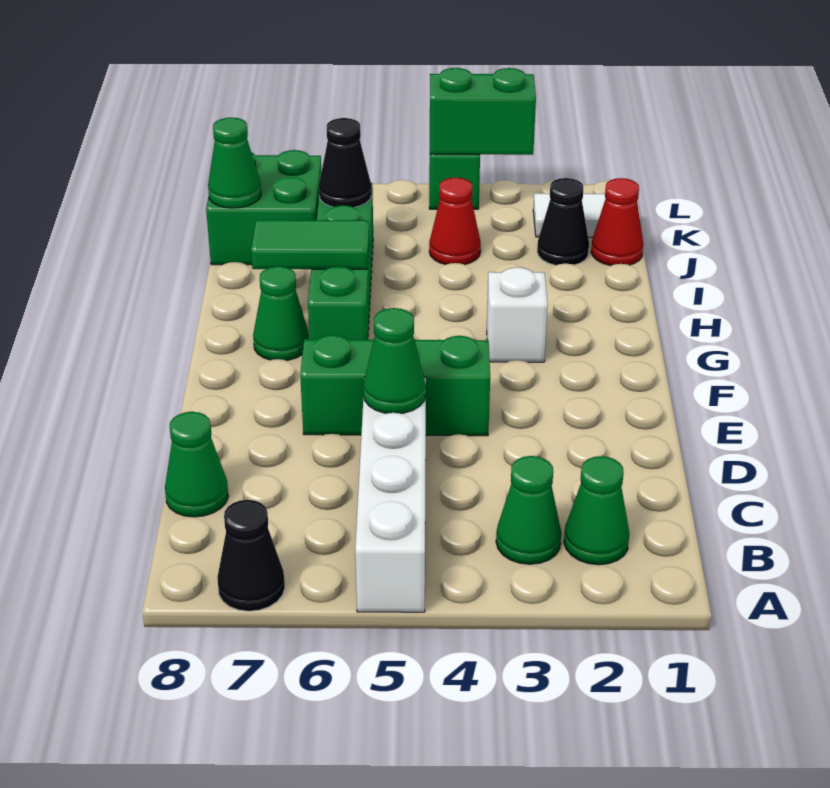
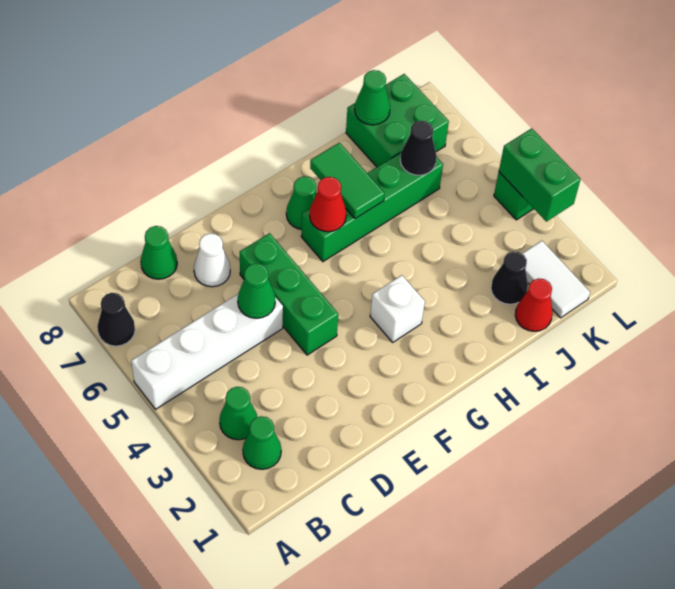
none -> white 1x1 cone [194,233,230,287]
red 1x1 cone [429,178,481,265] -> red 1x1 cone moved to [310,177,346,232]

